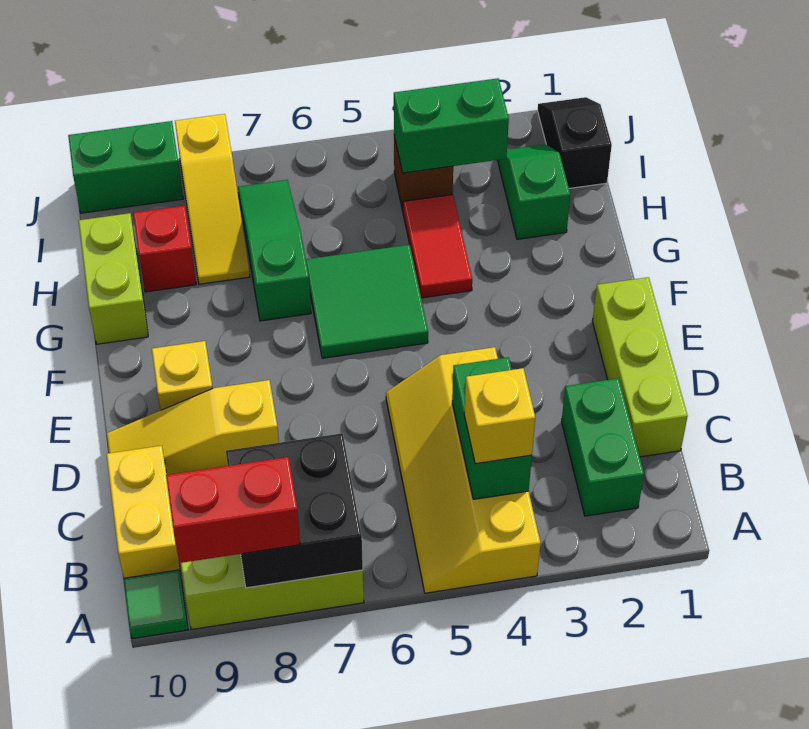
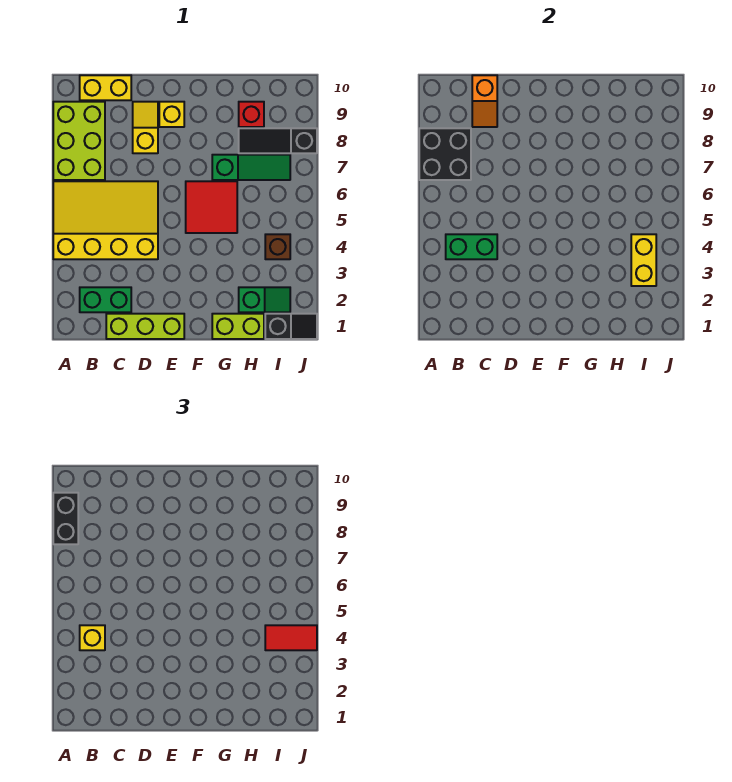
yellow 2x4 slope [386,347,541,593] -> yellow 3x4 slope [53,181,158,259]
red 1x2 brick [166,457,300,563] -> black 1x2 brick [53,493,78,544]
green 1x1 tile [124,570,188,639] -> none
none -> orange 1x2 slope [472,75,497,127]
yellow 1x3 slope [107,380,279,475] -> yellow 1x2 slope [133,102,158,153]
green 2x2 tile [306,245,428,358] -> red 2x2 tile [186,181,237,233]
red 1x2 tile [403,195,472,298] -> red 1x2 tile moved to [265,625,317,650]
lime 1x2 brick [79,213,148,344] -> lime 1x2 brick moved to [212,314,264,339]
yellow 1x3 slope [175,114,250,284] -> black 1x3 slope [239,128,317,153]
green 1x2 brick [394,78,509,173] -> yellow 1x2 brick [631,234,656,286]
green 1x2 brick [68,121,183,213] -> none

